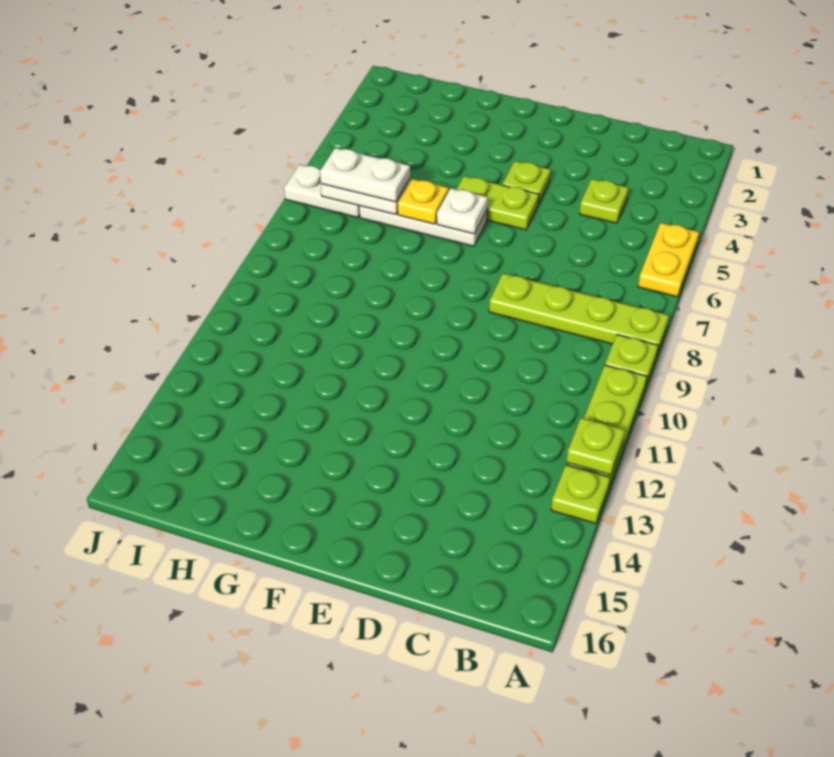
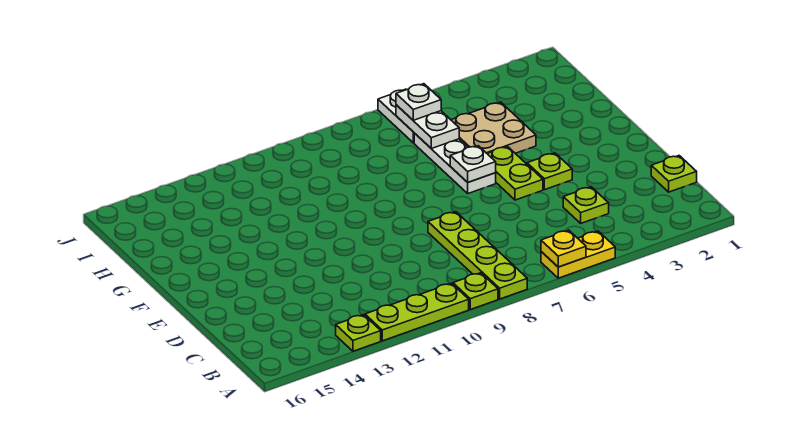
lime 1x1 plate [566,418,625,475] -> lime 1x1 plate moved to [651,156,697,192]
none -> tan 2x2 plate [451,102,536,154]
yellow 1x1 plate [398,179,449,224] -> yellow 1x1 plate moved to [541,230,586,267]
white 1x2 plate [320,148,410,202] -> white 1x1 plate [396,84,441,120]

